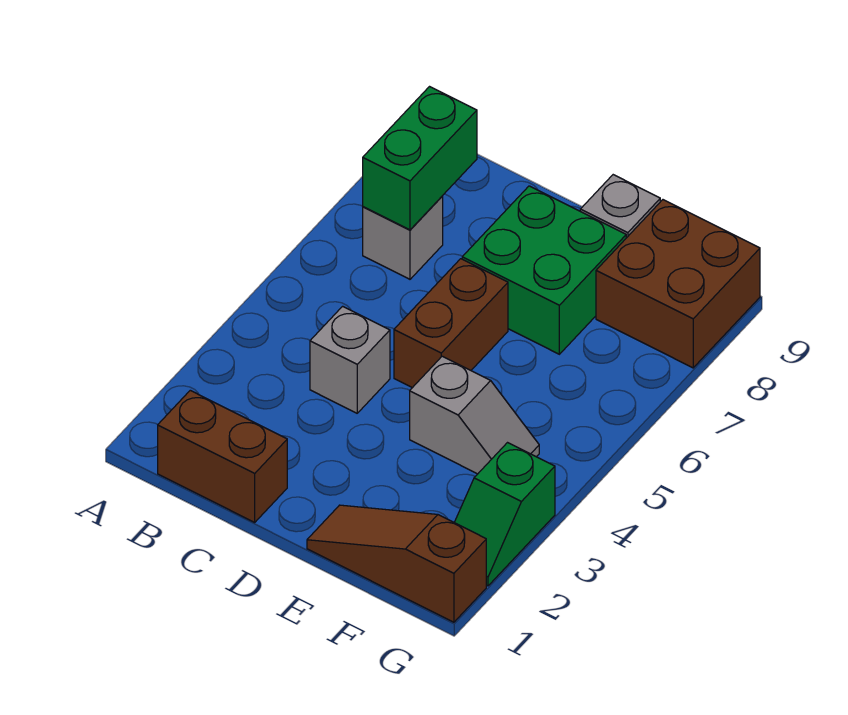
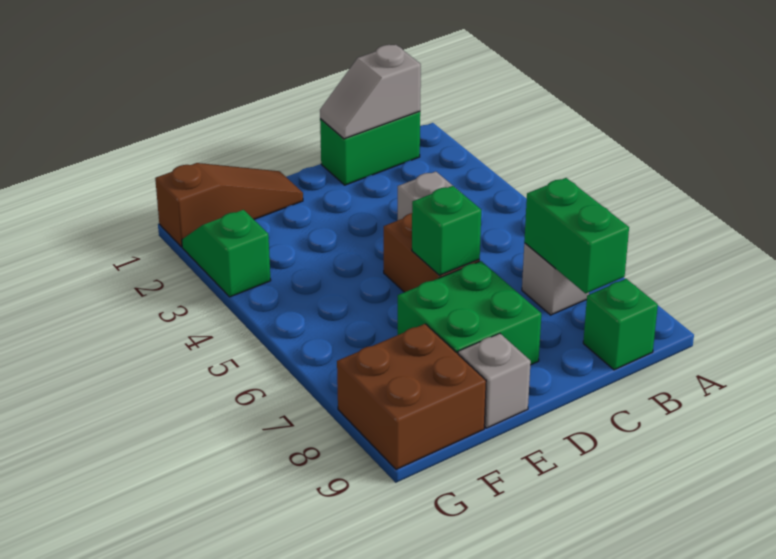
brown 1x2 brick [158,390,287,522] -> green 1x2 brick [320,111,420,185]
none -> green 1x1 brick [583,279,658,370]
none -> green 1x1 brick [412,186,481,275]
grey 1x2 slope [410,356,539,474] -> grey 1x2 slope moved to [320,45,421,139]

